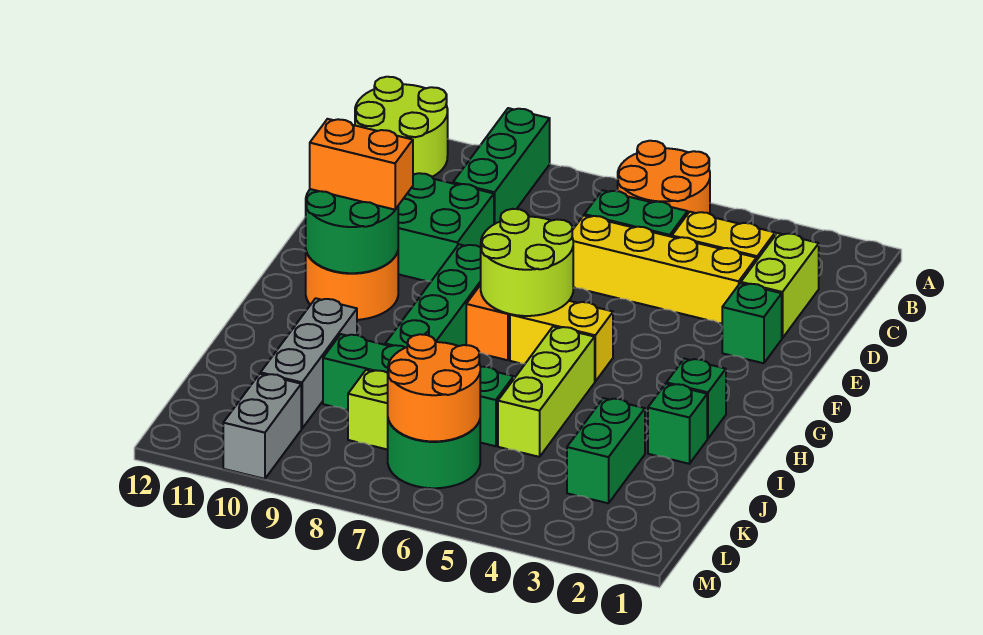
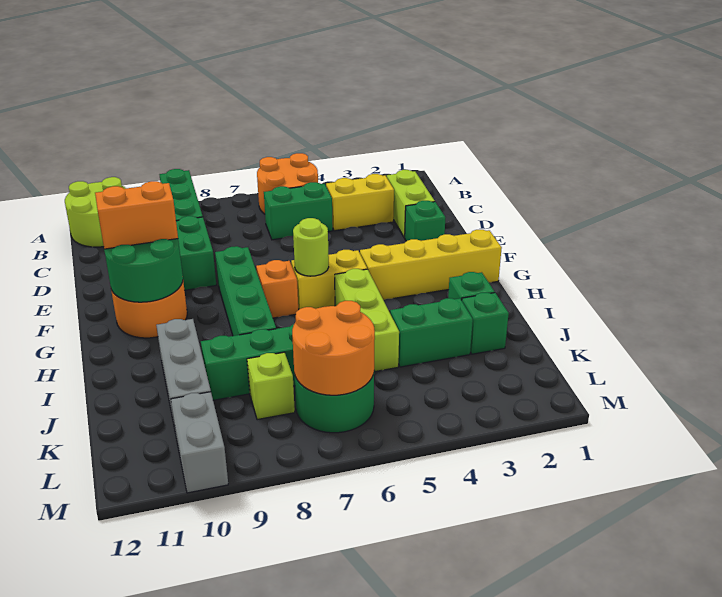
yellow 1x4 brick [572,215,756,323] -> yellow 1x4 brick moved to [360,230,502,300]
lime 2x2 round brick [481,209,573,316] -> lime 1x1 round brick [293,218,329,276]
green 1x1 brick [666,359,726,439] -> green 1x1 brick moved to [462,293,509,354]
green 1x2 brick [567,398,645,503] -> green 1x2 brick turned to [390,298,473,367]

